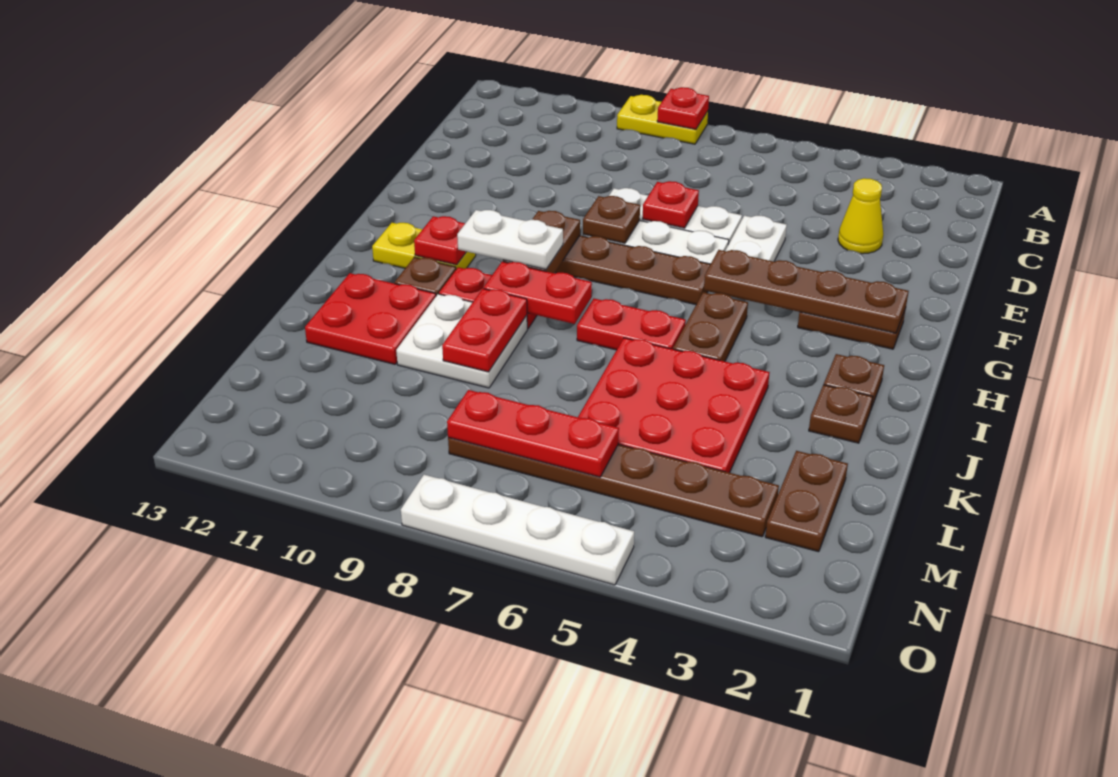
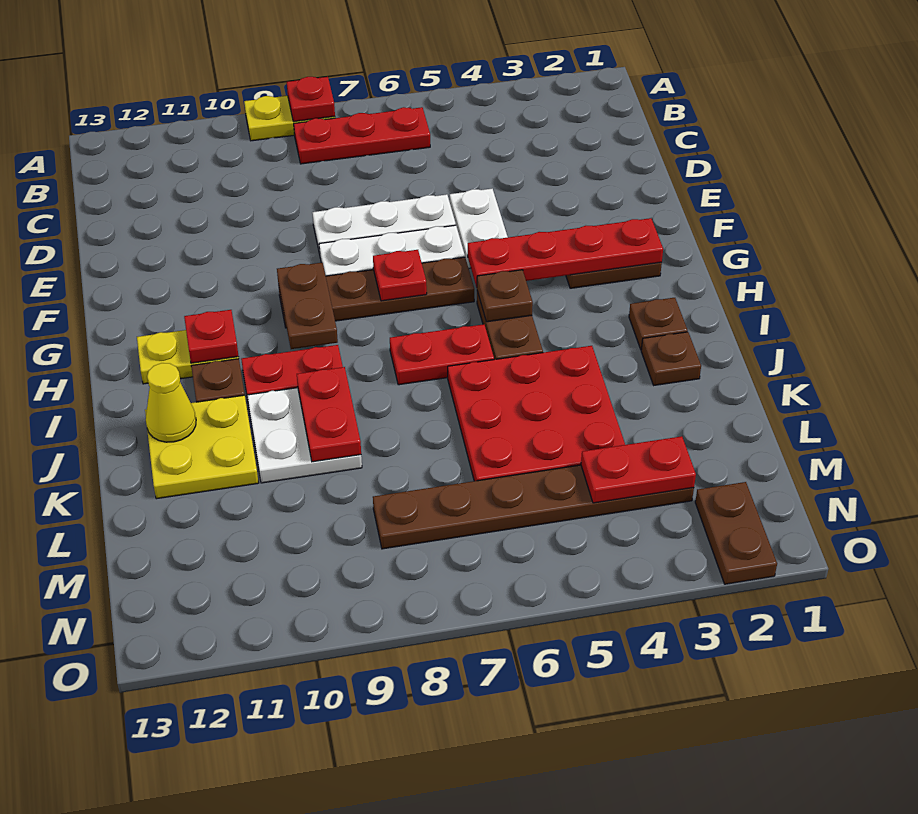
yellow 1x1 cone [838,178,883,254] -> yellow 1x1 cone moved to [146,363,196,442]
red 1x1 plate [643,181,699,228] -> red 1x1 plate moved to [373,250,427,301]
brown 1x1 plate [583,196,640,243] -> brown 1x1 plate moved to [477,270,533,322]
brown 1x4 plate [704,250,909,333] -> red 1x4 plate [468,218,663,287]
white 1x2 plate [457,210,563,269] -> none
red 1x2 plate [484,262,592,324] -> red 1x2 plate moved to [581,436,696,503]
red 2x2 plate [305,273,436,364] -> yellow 2x2 plate [145,395,258,499]
brown 1x2 plate [765,451,848,552] -> brown 1x2 plate moved to [695,482,777,584]
red 1x3 plate [447,390,619,477] -> red 1x3 plate moved to [294,107,430,164]
white 1x4 plate [401,475,634,585] -> none

